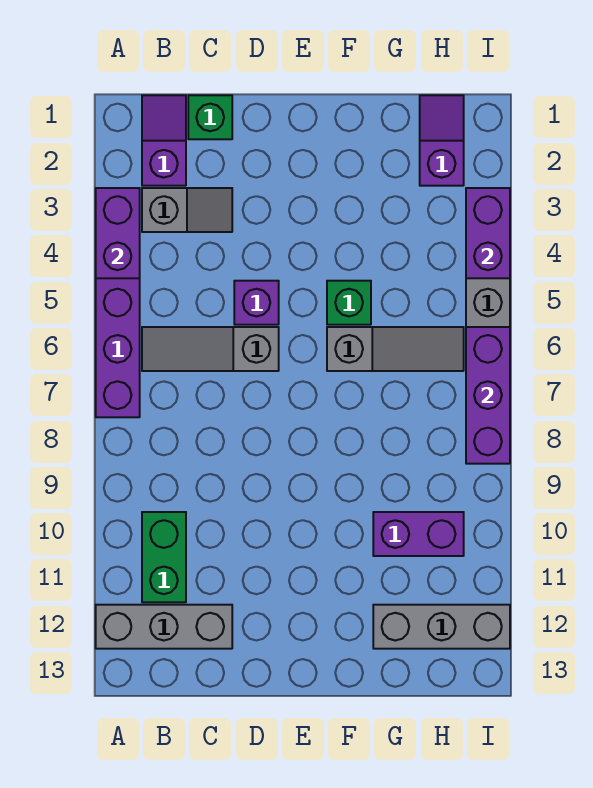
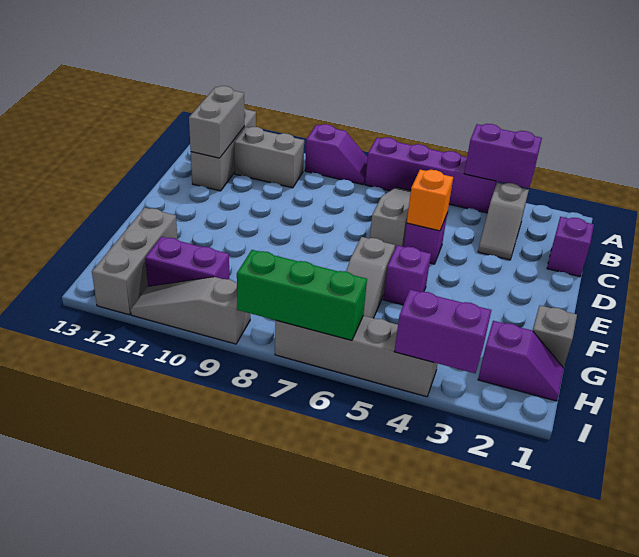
purple 1x2 slope [142,95,186,186] -> purple 1x2 slope moved to [305,124,368,185]
green 1x2 brick [142,512,186,602] -> grey 1x2 brick [234,127,304,188]
none -> grey 1x2 brick [189,86,244,158]
green 1x1 brick [188,95,232,139] -> purple 1x1 brick [547,217,594,277]
none -> orange 1x1 brick [407,170,453,231]
green 1x1 brick [327,281,371,325] -> purple 1x1 brick [383,245,431,305]
none -> grey 1x1 brick [533,305,577,368]
purple 1x2 brick [373,512,464,556] -> purple 1x2 brick turned to [145,237,229,286]
purple 1x3 brick [466,327,510,464] -> green 1x3 brick [237,250,367,341]
none -> grey 1x3 slope [131,277,250,344]

